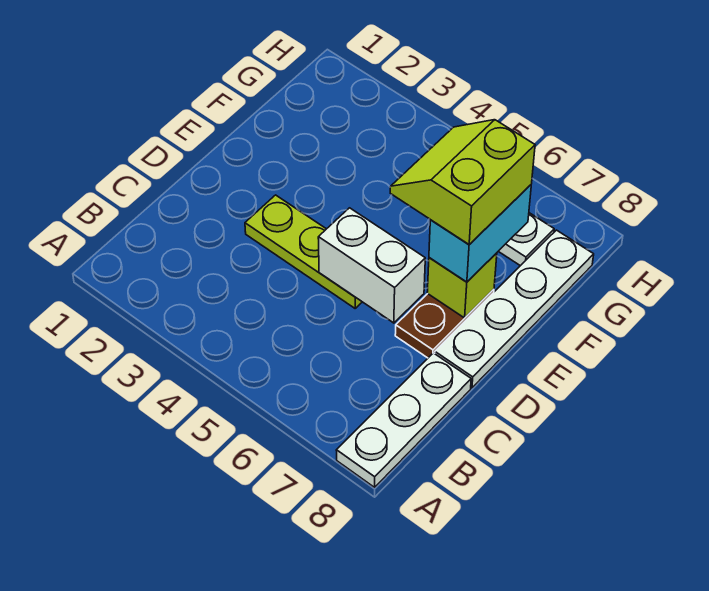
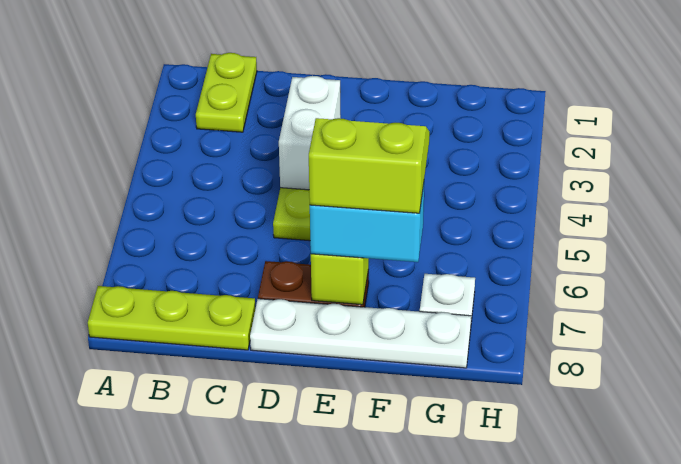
white 1x3 plate [336,353,471,487] -> lime 1x3 plate [88,286,256,350]
none -> lime 1x2 plate [196,53,257,132]
white 1x2 brick [318,208,425,323] -> white 1x2 brick moved to [279,76,341,190]

